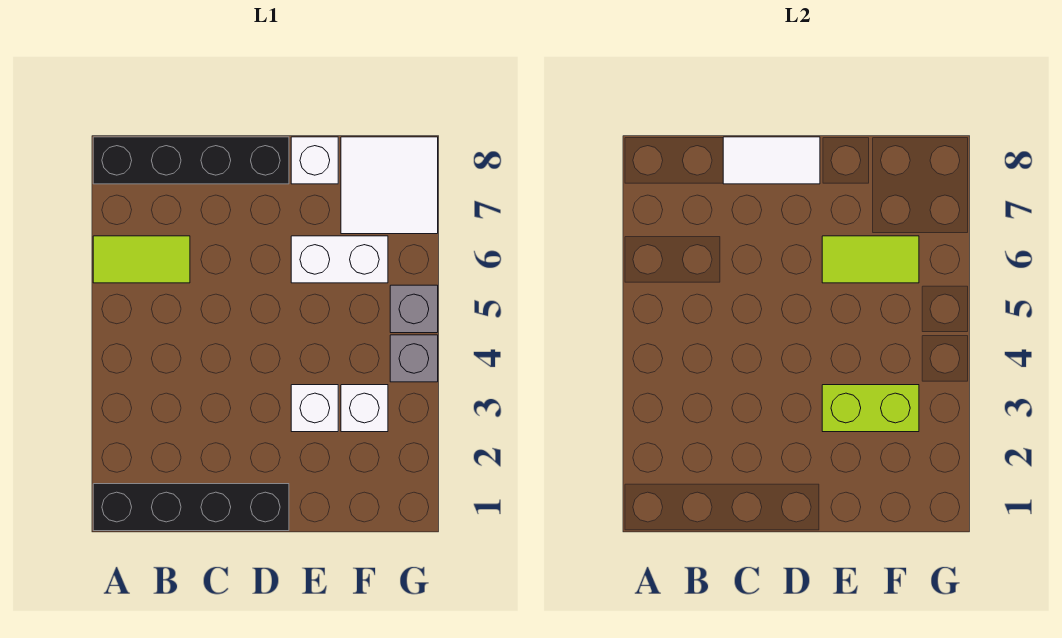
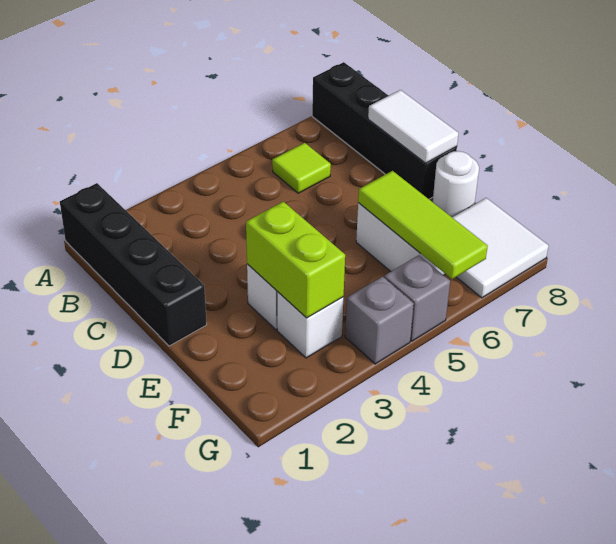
lime 1x2 tile [93,236,190,283] -> lime 1x1 tile [272,143,331,193]
lime 1x2 tile [822,236,919,283] -> lime 1x3 tile [358,171,488,279]
white 1x1 brick [291,137,338,184] -> white 1x1 round brick [433,151,479,217]

